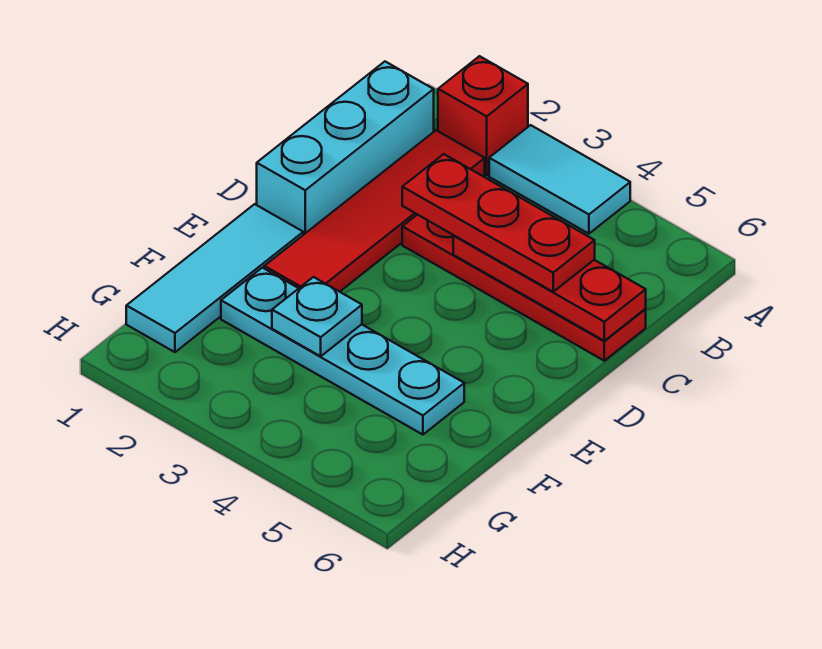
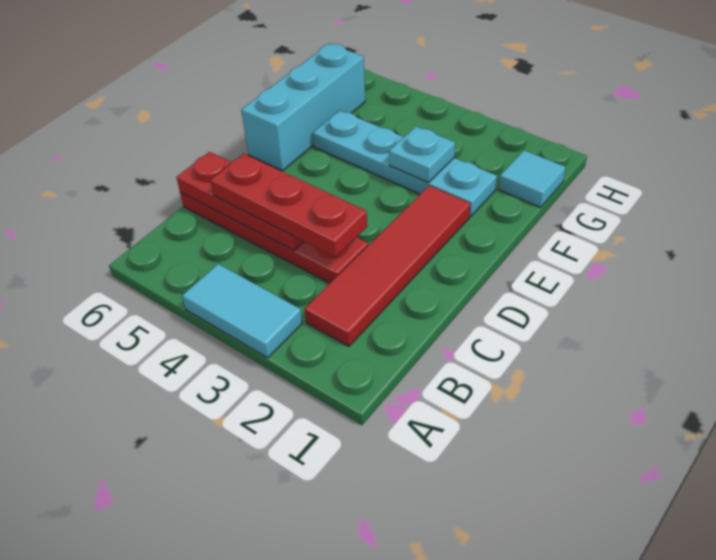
red 1x1 brick [438,56,528,175] -> none
cyan 1x3 brick [257,62,434,235] -> cyan 1x3 brick moved to [241,44,365,171]
cyan 1x3 tile [126,204,303,352] -> cyan 1x1 tile [499,150,566,207]

